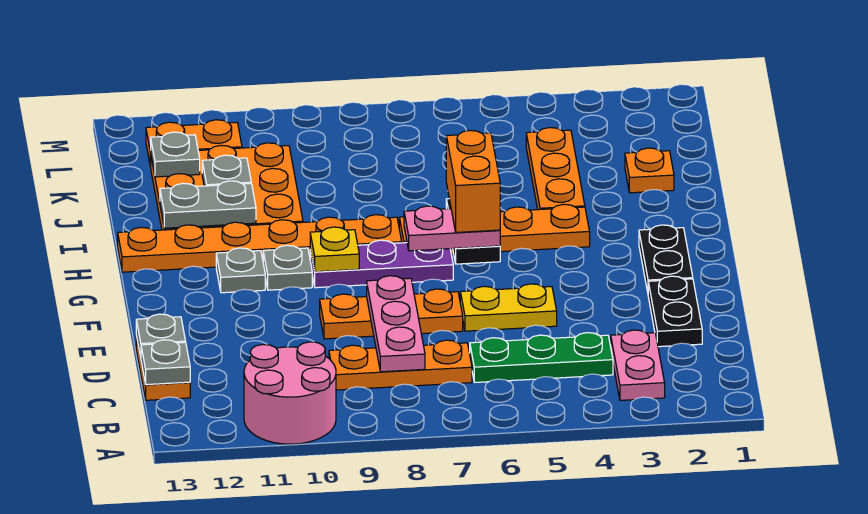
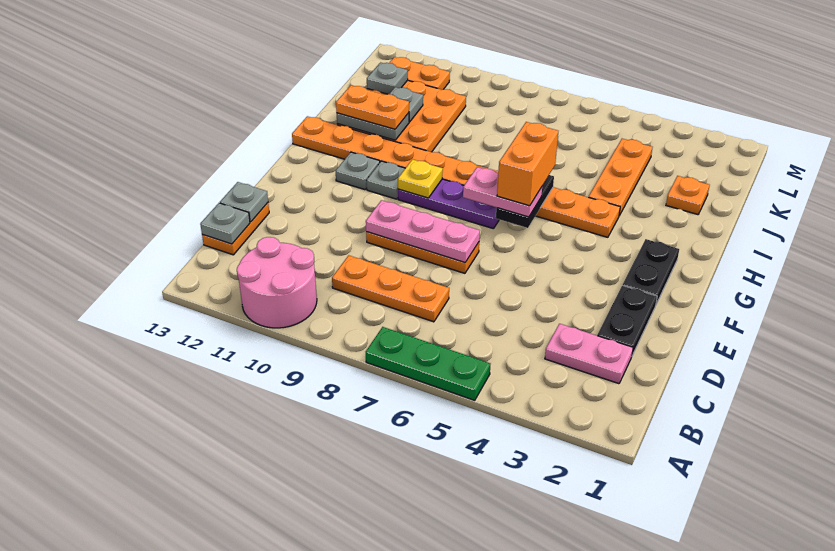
pink 1x2 plate [611,330,665,400] -> pink 1x2 plate turned to [545,324,633,384]
green 1x3 plate [470,333,613,382] -> green 1x3 plate moved to [366,327,490,400]
pink 1x3 plate [367,276,425,372] -> pink 1x3 plate turned to [366,200,480,263]
yellow 1x2 plate [460,284,557,331] -> none
none -> orange 1x2 plate [336,85,409,129]

